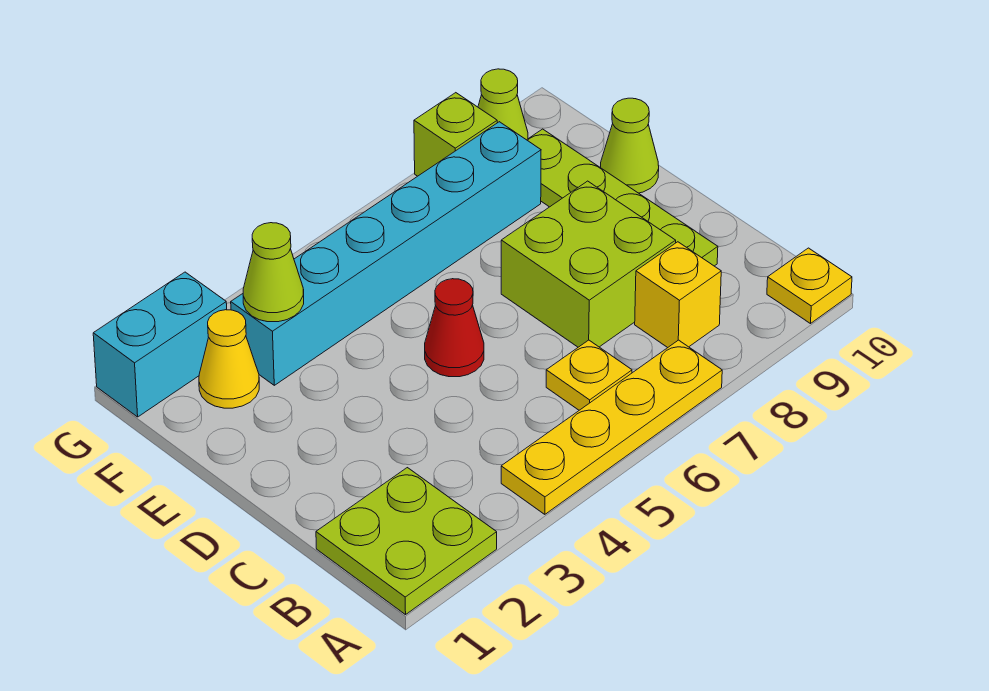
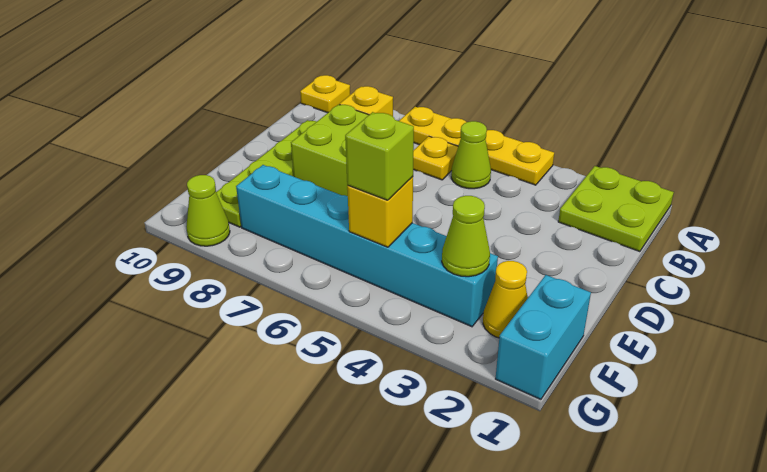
red 1x1 cone [425,279,484,377] -> none
lime 1x1 cone [601,98,659,193] -> lime 1x1 cone moved to [451,121,491,189]
none -> yellow 1x1 brick [347,177,413,247]
cyan 1x2 brick [93,272,227,417] -> cyan 1x2 brick turned to [496,275,591,399]
lime 1x1 brick [414,93,497,176] -> lime 1x1 brick moved to [345,112,414,200]

